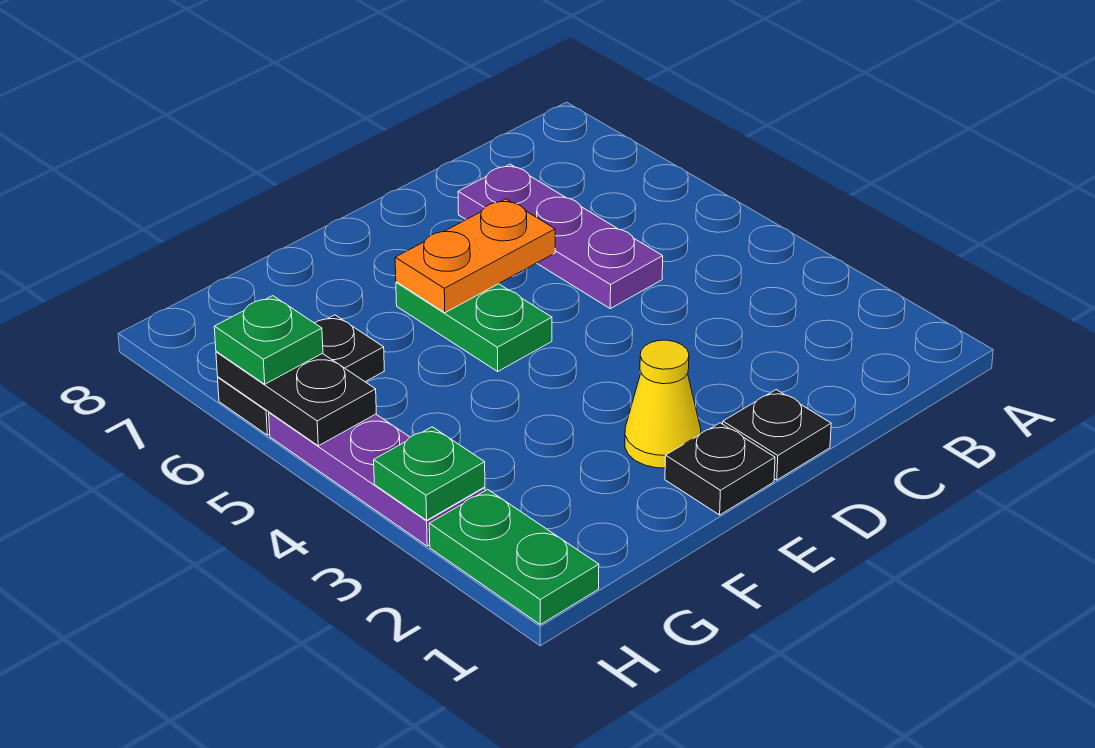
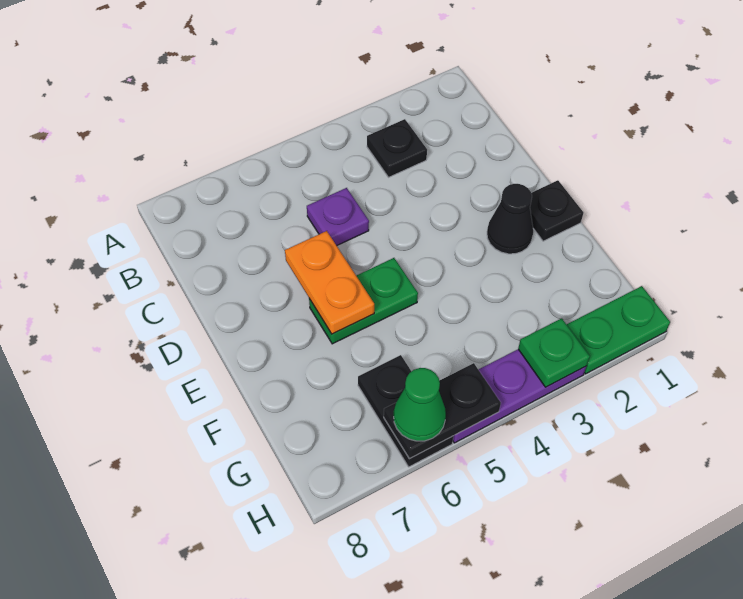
purple 1x3 plate [458,164,663,308] -> purple 1x1 plate [307,188,369,246]
black 1x1 plate [723,390,831,480] -> black 1x1 plate moved to [367,119,427,177]
yellow 1x1 cone [625,340,701,468] -> black 1x1 cone [487,184,533,254]
green 1x1 plate [214,296,323,384] -> green 1x1 cone [394,368,446,441]

